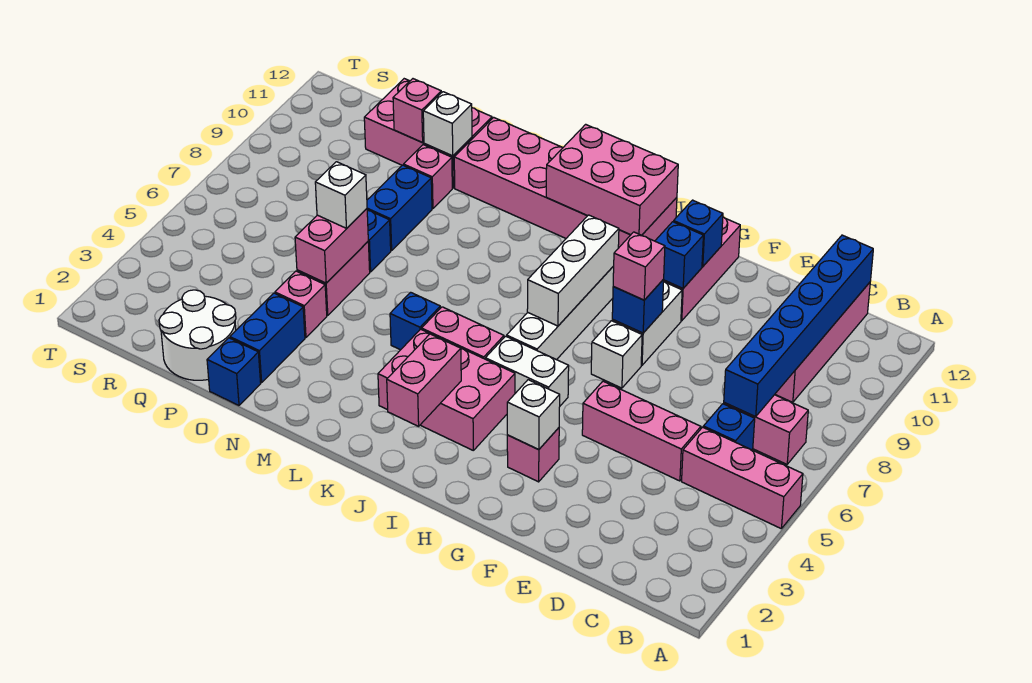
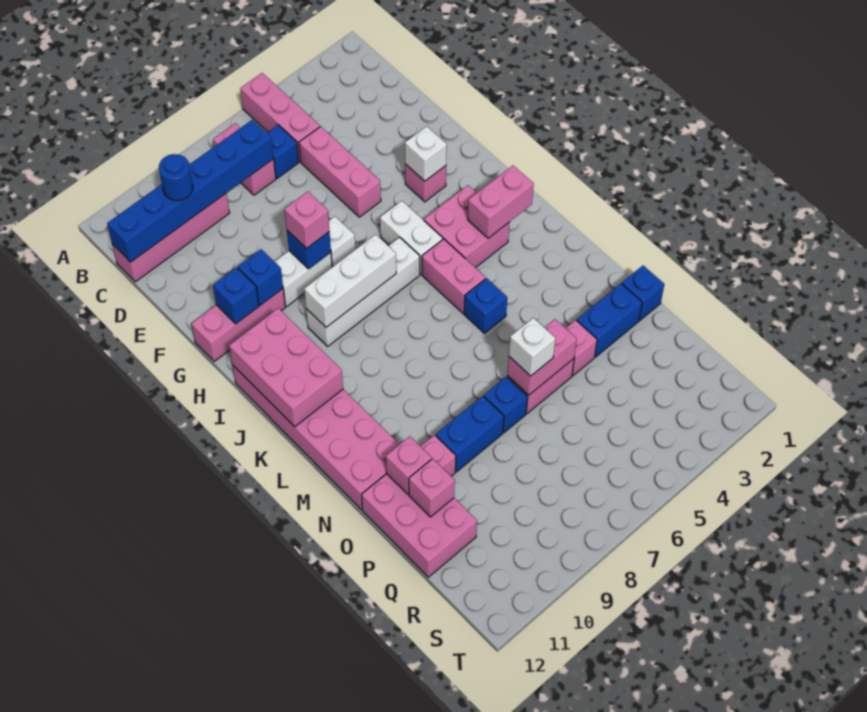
none -> blue 1x1 round brick [159,154,193,201]
pink 2x3 brick [378,329,515,450] -> pink 2x2 brick [424,185,510,268]
white 1x1 brick [423,92,472,156] -> pink 1x1 brick [386,436,432,494]
white 2x2 round brick [159,290,236,380] -> none

